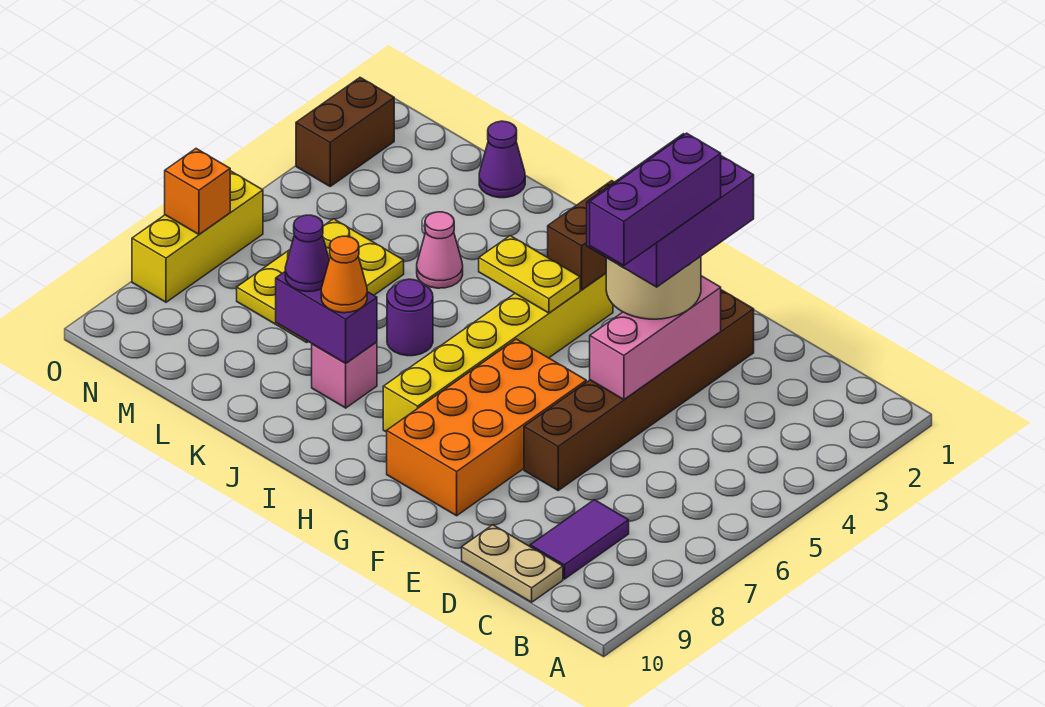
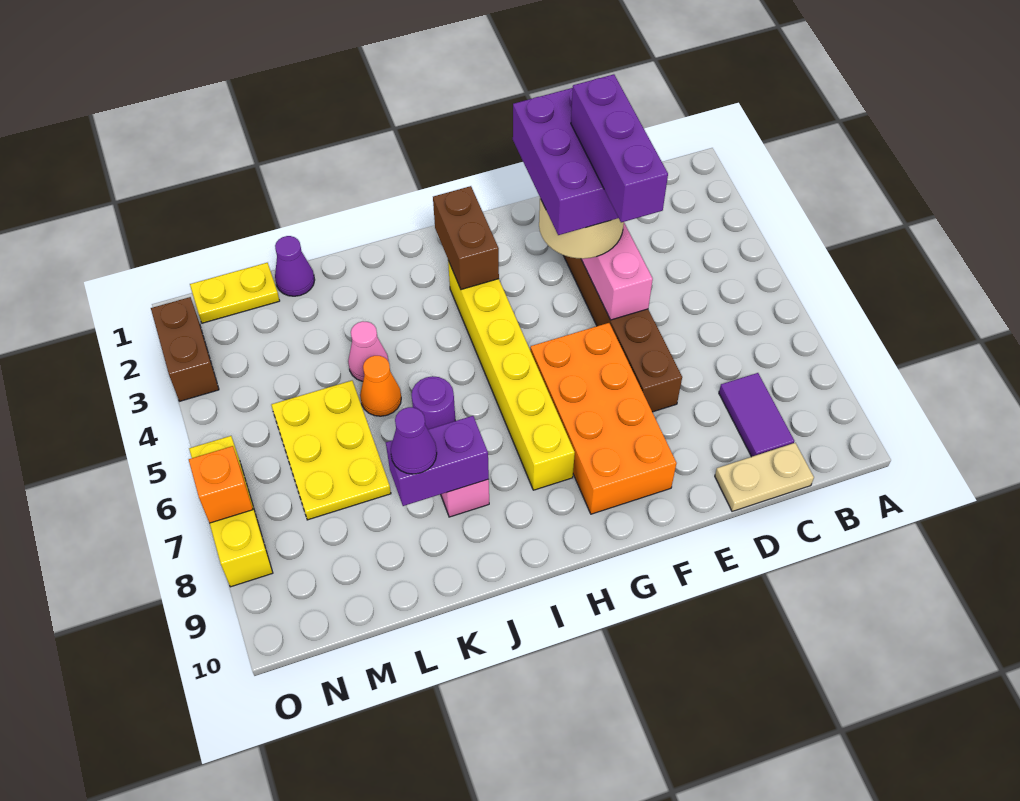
yellow 1x2 plate [479,236,580,313] -> yellow 1x2 plate moved to [190,263,280,323]
orange 1x1 cone [321,236,367,313] -> orange 1x1 cone moved to [360,356,401,416]

